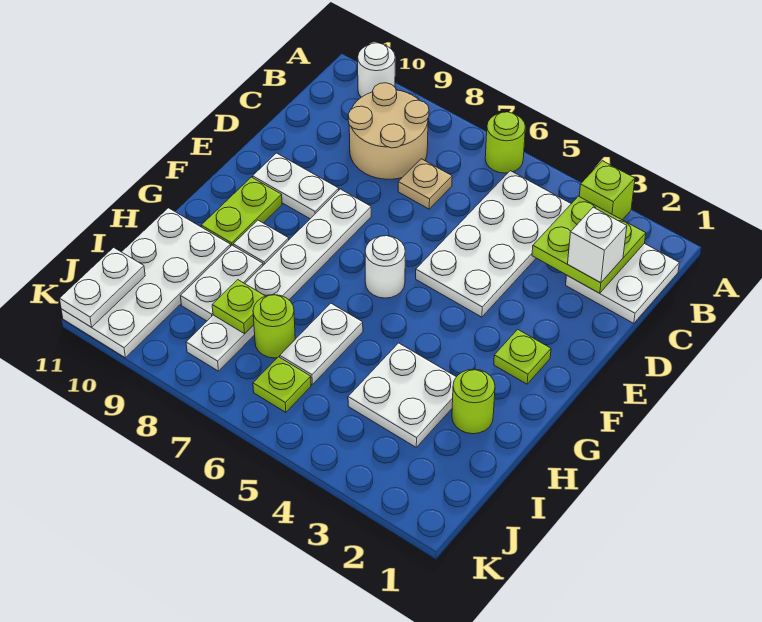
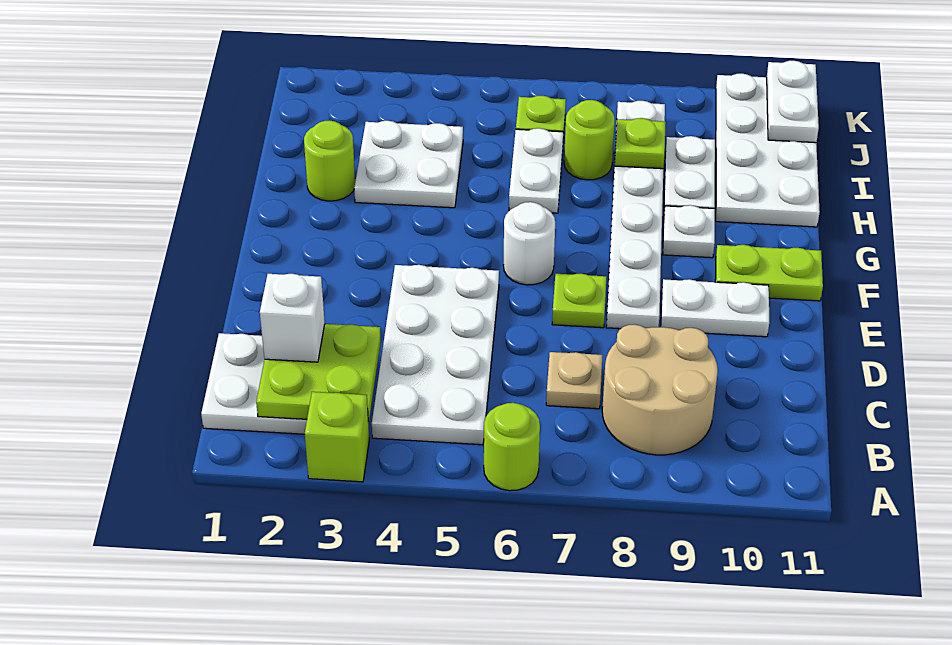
white 1x1 round brick [358,43,395,97] -> none
lime 1x1 plate [494,329,551,384] -> lime 1x1 plate moved to [552,274,607,328]
lime 1x2 plate [201,177,282,246] -> lime 1x2 plate turned to [715,245,823,301]

